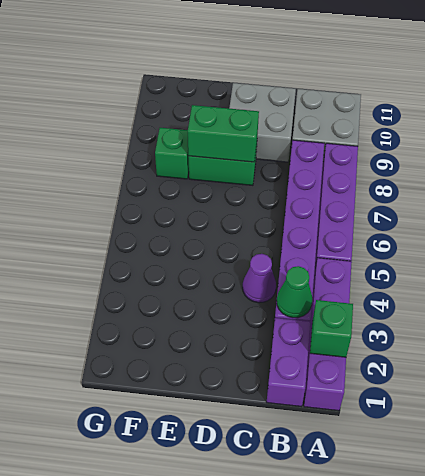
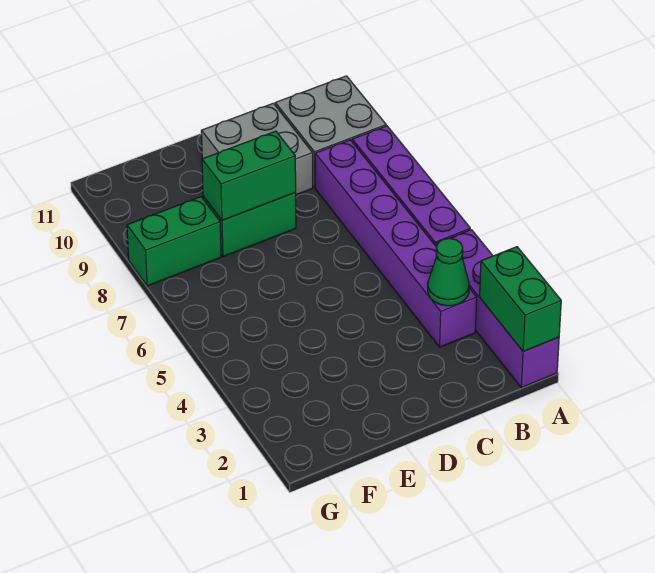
green 1x1 brick [310,300,353,357] -> green 1x2 brick [480,247,561,352]
purple 1x2 brick [267,318,311,407] -> none
purple 1x1 cone [243,254,276,303] -> none
green 1x1 brick [155,128,189,179] -> green 1x2 brick [127,197,221,286]

